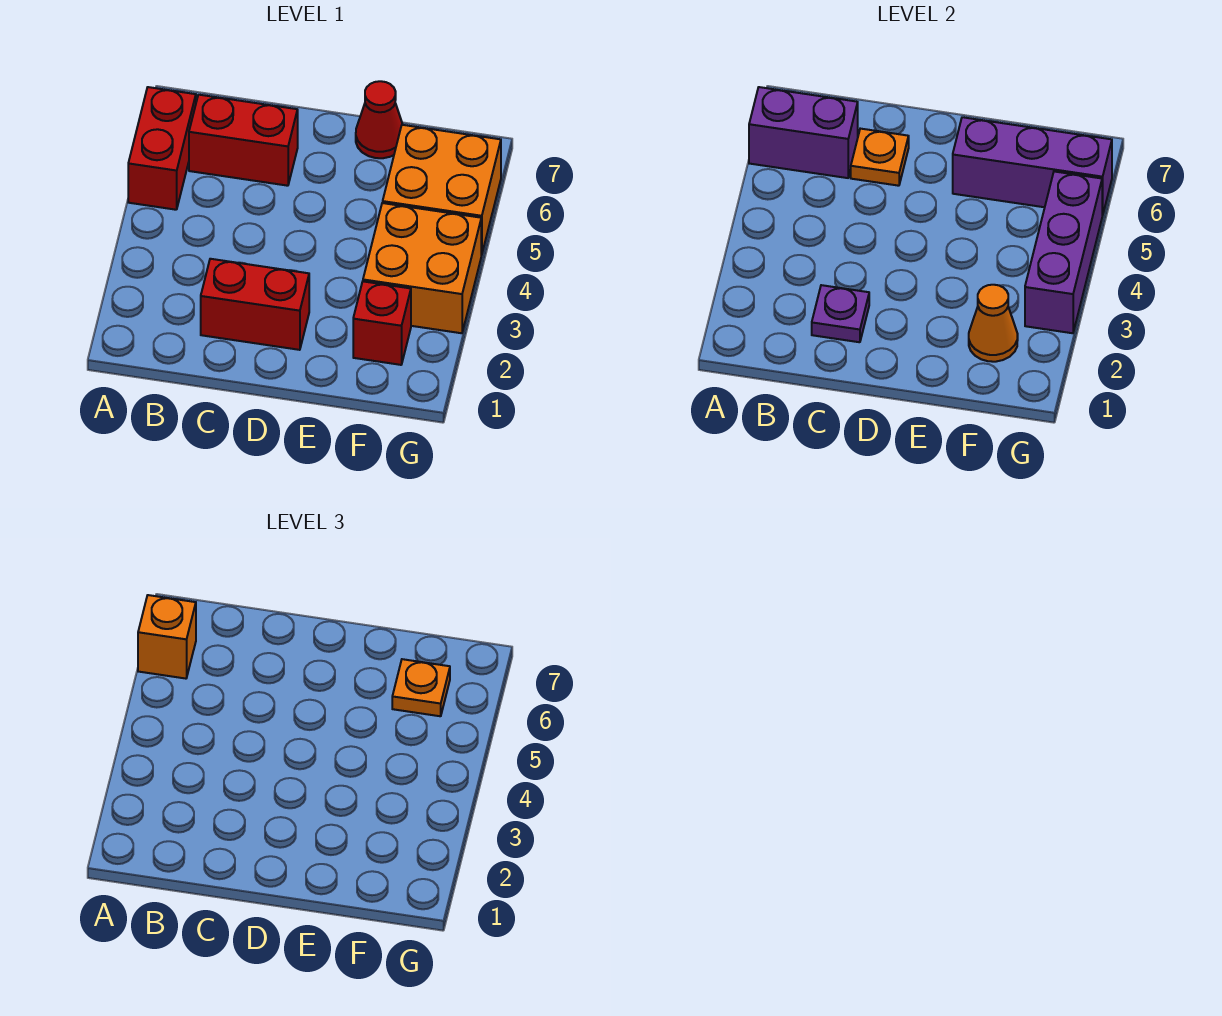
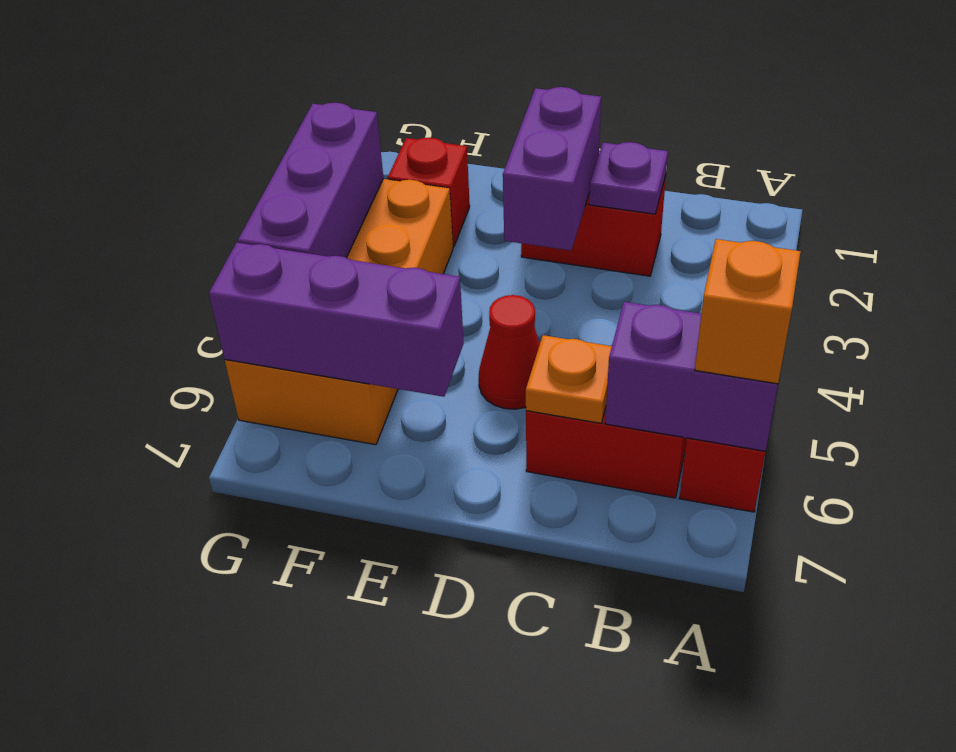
none -> purple 1x2 brick [503,87,601,251]
red 1x1 cone [356,81,403,158] -> red 1x1 cone moved to [479,295,540,409]
orange 1x1 cone [969,285,1018,362] -> none
orange 1x1 plate [392,659,450,716] -> none

